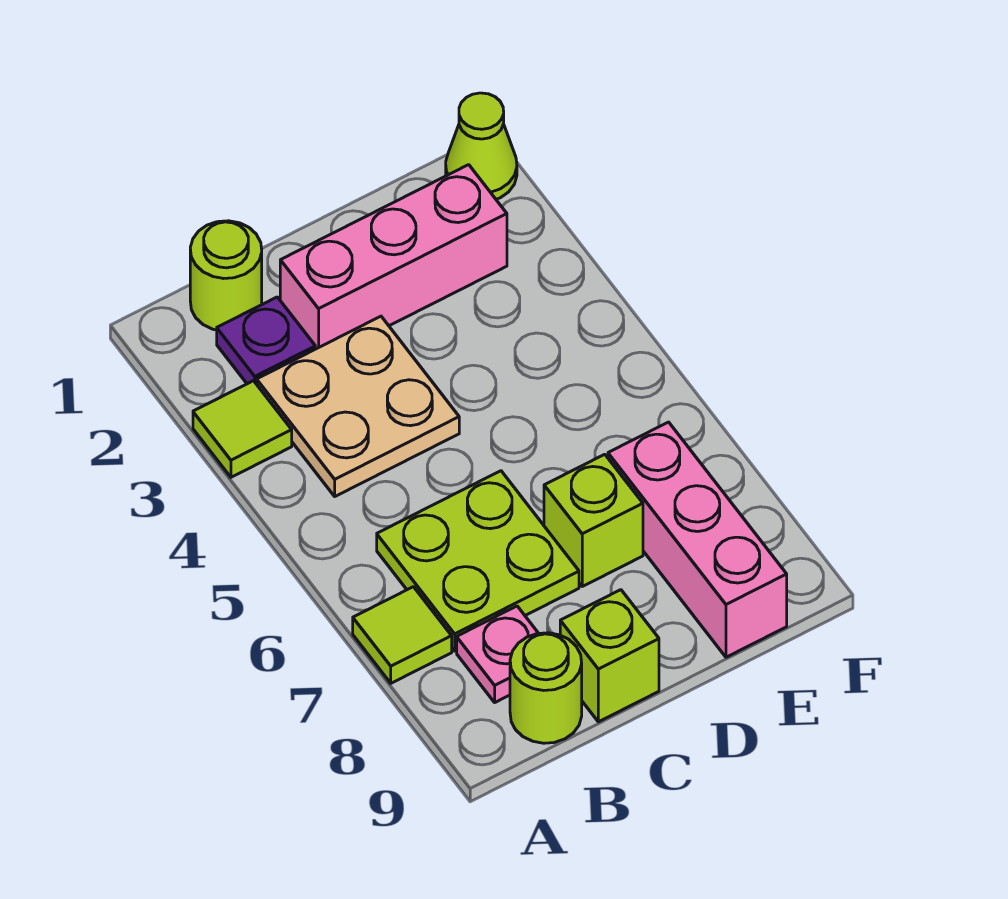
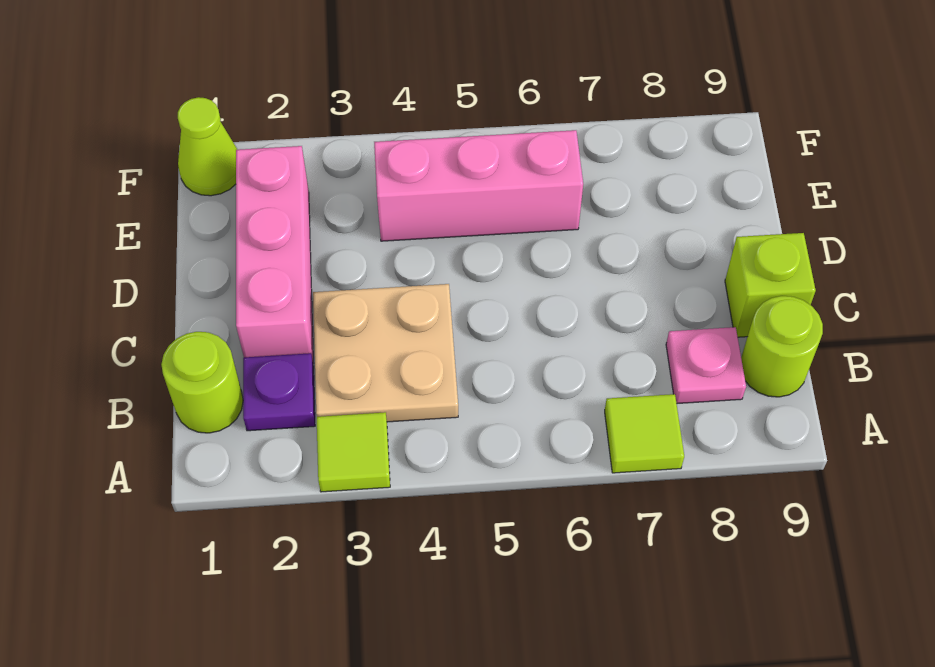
lime 2x2 plate [377,471,579,651] -> none
lime 1x1 brick [544,454,643,586] -> none
pink 1x3 brick [608,422,787,657] -> pink 1x3 brick moved to [374,130,583,241]

